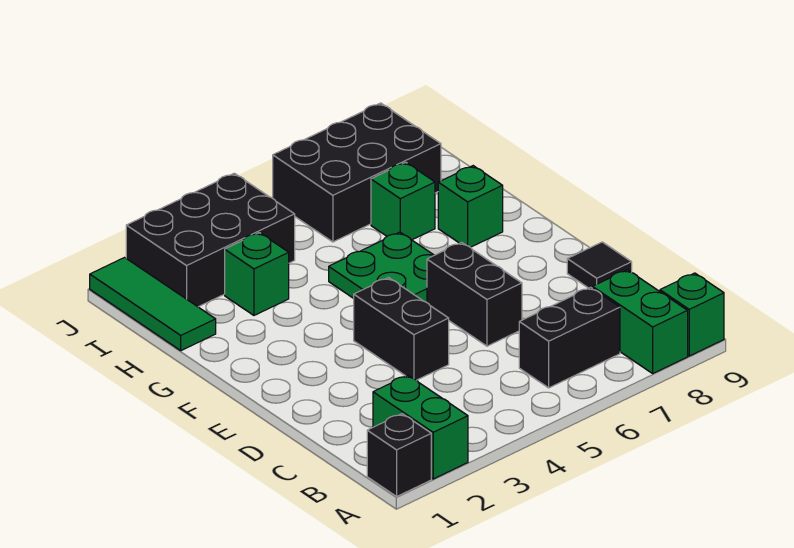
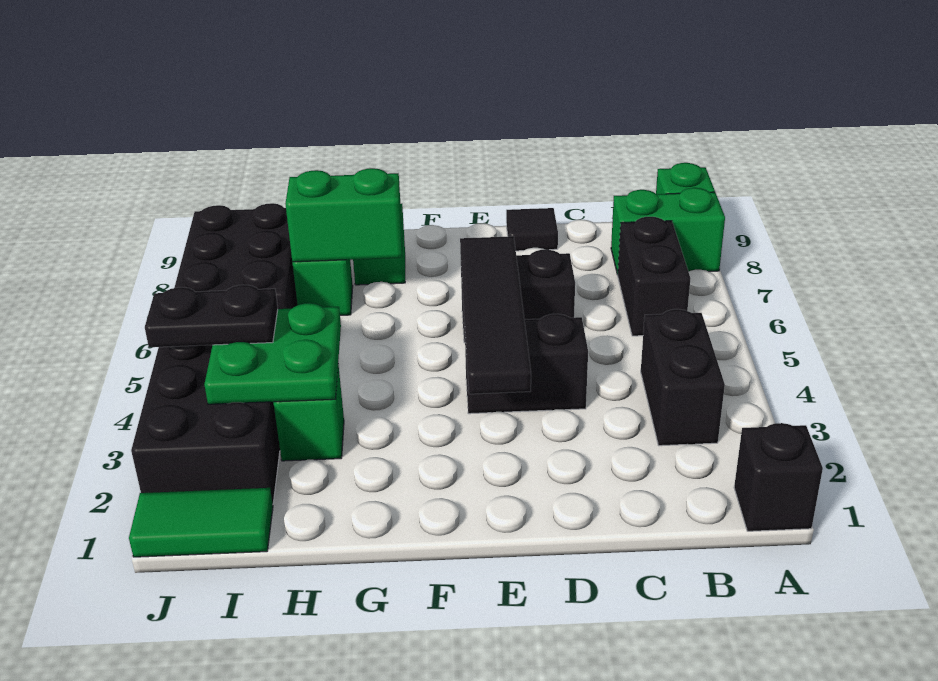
green 1x2 brick [373,375,468,479] -> green 1x2 brick moved to [286,168,402,262]
none -> black 1x2 brick [641,309,725,446]
none -> black 1x4 tile [460,236,531,394]
green 2x2 plate [329,232,434,302] -> green 2x2 plate moved to [204,303,341,404]
green 1x3 tile [90,258,216,351] -> green 1x2 tile [129,488,273,557]
none -> black 1x2 plate [145,285,278,347]

